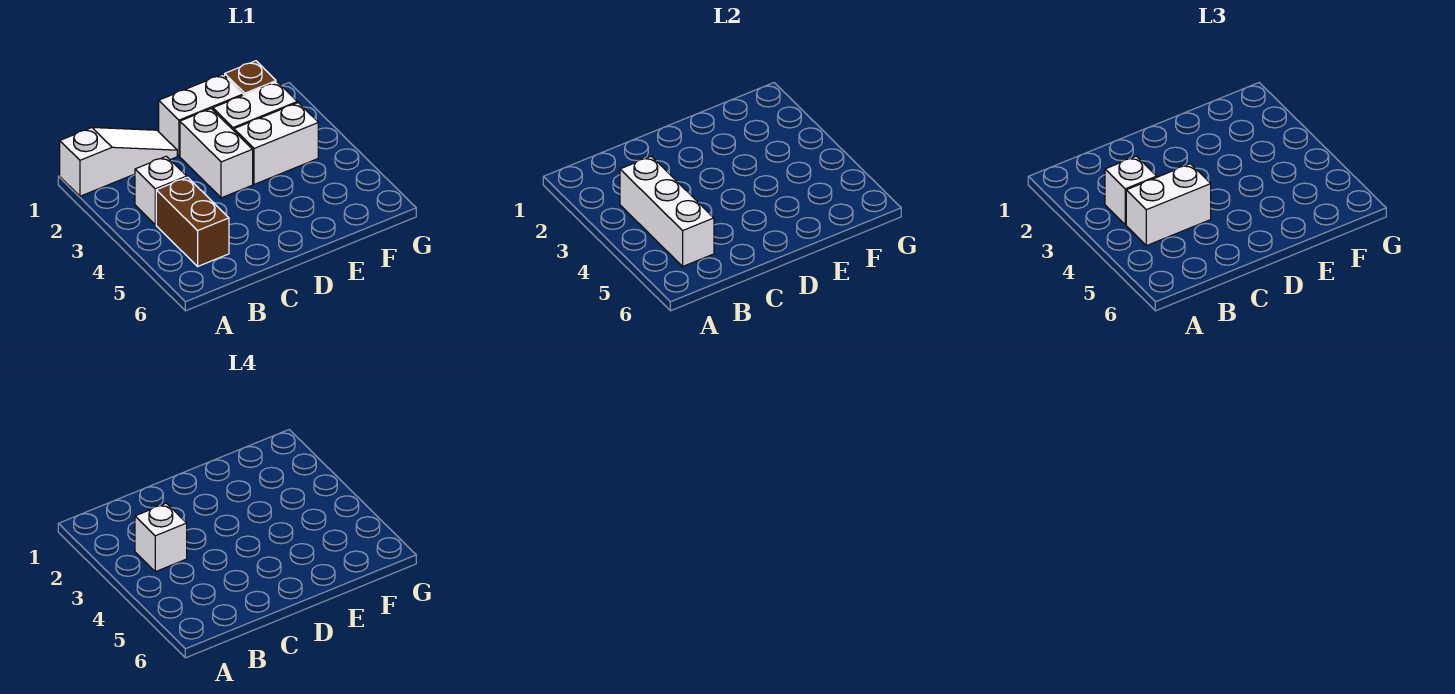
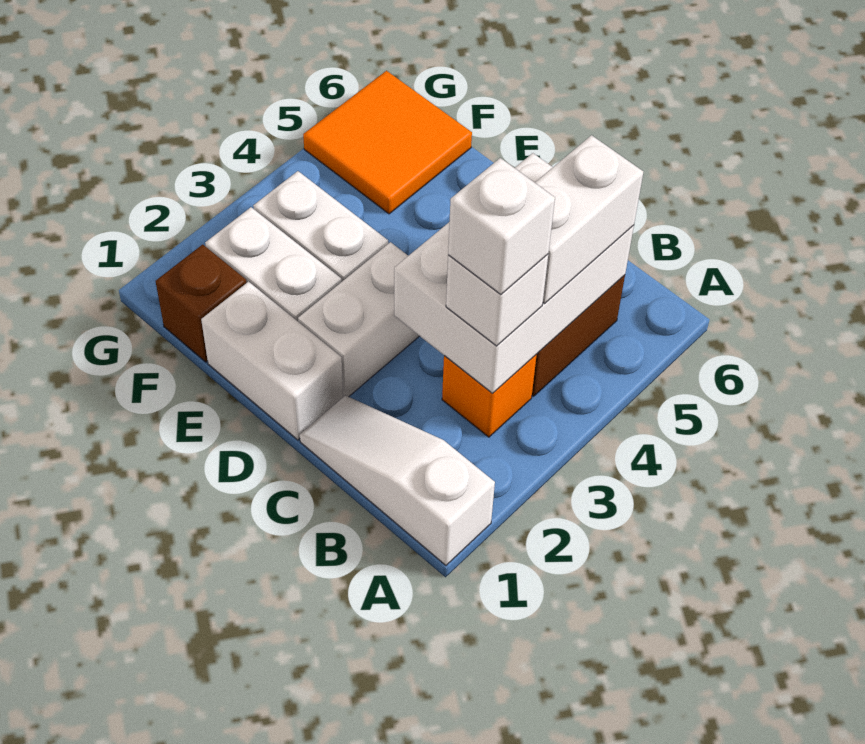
white 1x1 brick [135,156,187,225] -> orange 1x1 brick [442,355,536,437]
white 1x3 brick [620,156,714,266] -> white 2x3 brick [394,153,634,394]
white 1x2 brick [1126,164,1211,246] -> white 1x2 brick turned to [535,135,643,303]
none -> orange 2x2 tile [303,71,472,214]

